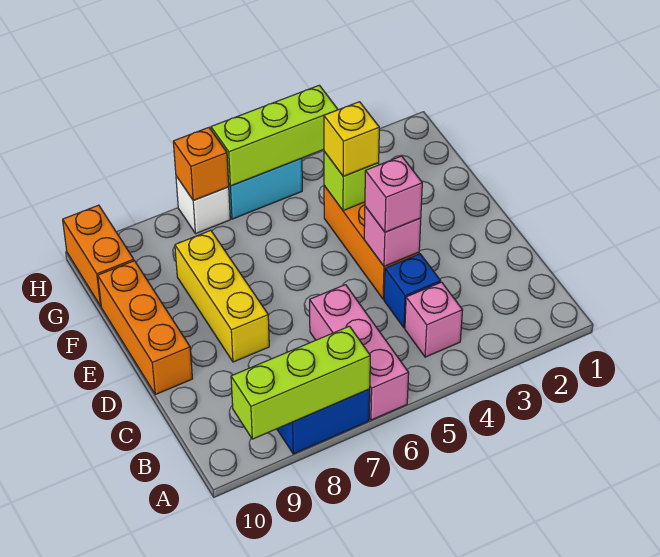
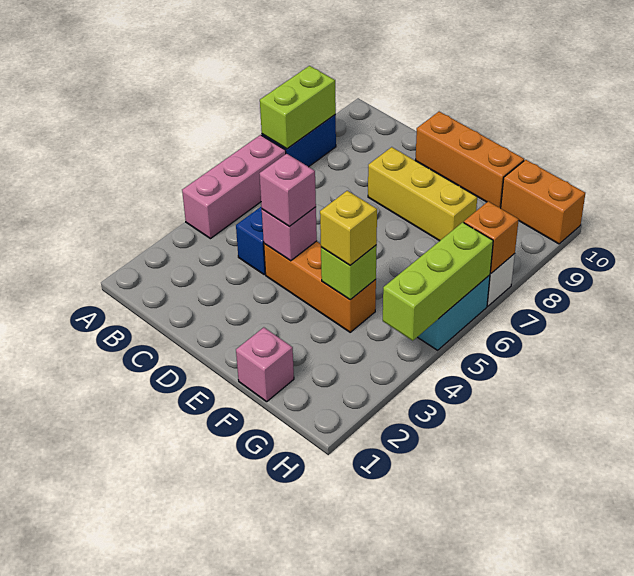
pink 1x3 brick [310,285,409,420] -> pink 1x3 brick turned to [182,135,286,239]
lime 1x3 brick [231,326,370,439] -> lime 1x2 brick [260,66,336,149]
pink 1x1 brick [405,282,463,357] -> pink 1x1 brick moved to [236,327,294,402]

